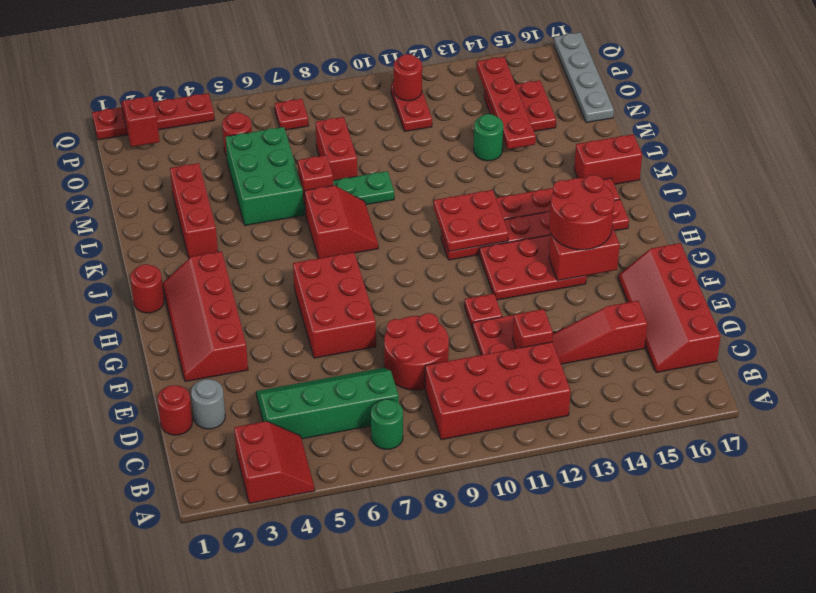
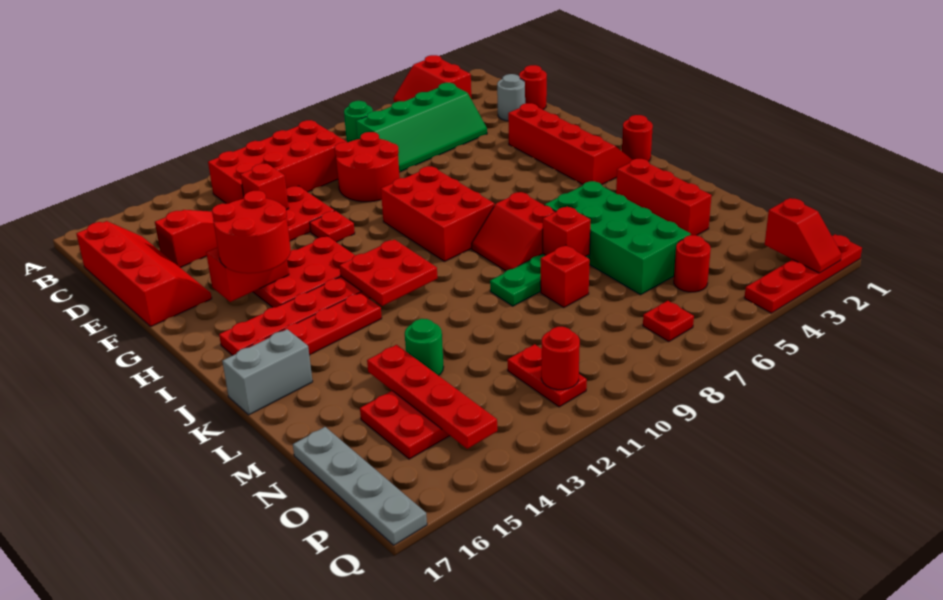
red 2x3 brick [293,252,376,358] -> red 2x3 brick moved to [381,166,494,262]
red 1x2 brick [574,134,642,184] -> grey 1x2 brick [222,329,313,415]
green 2x3 brick [225,127,304,225] -> green 2x4 brick [545,181,691,295]
red 1x2 brick [316,117,357,180] -> red 1x1 brick [541,245,590,308]

